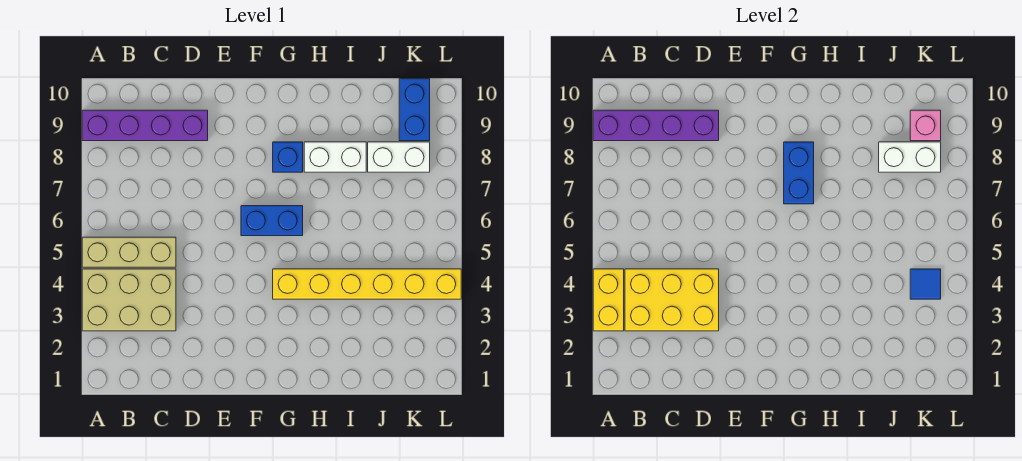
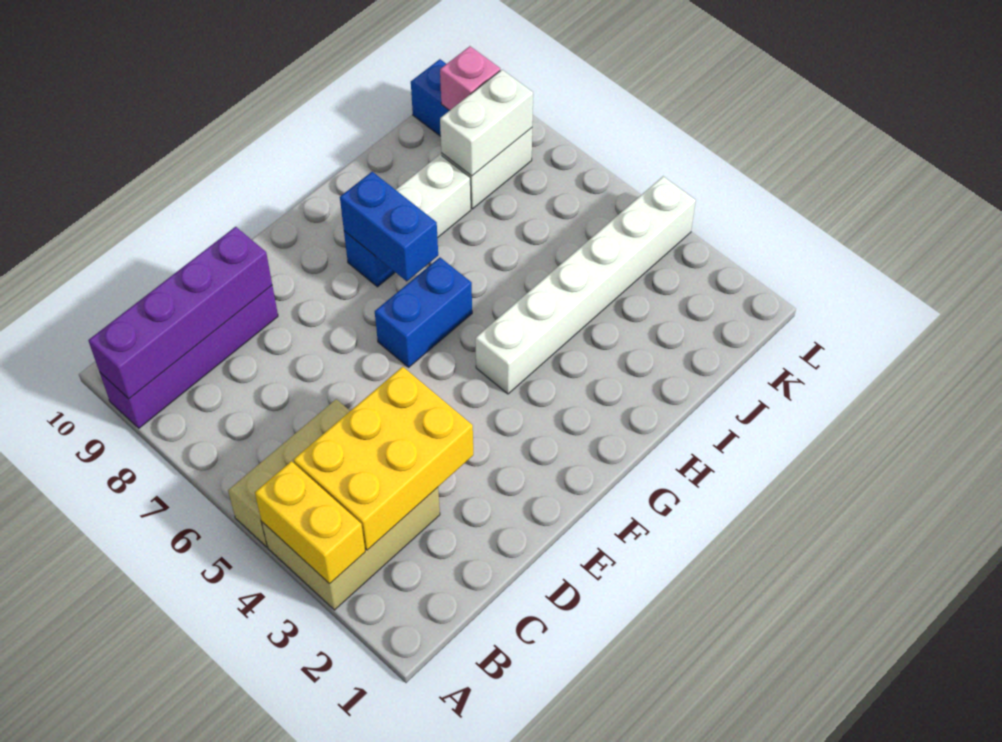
yellow 1x6 brick [273,269,461,299] -> white 1x6 brick [475,176,696,394]
blue 1x1 tile [910,269,941,299] -> none

